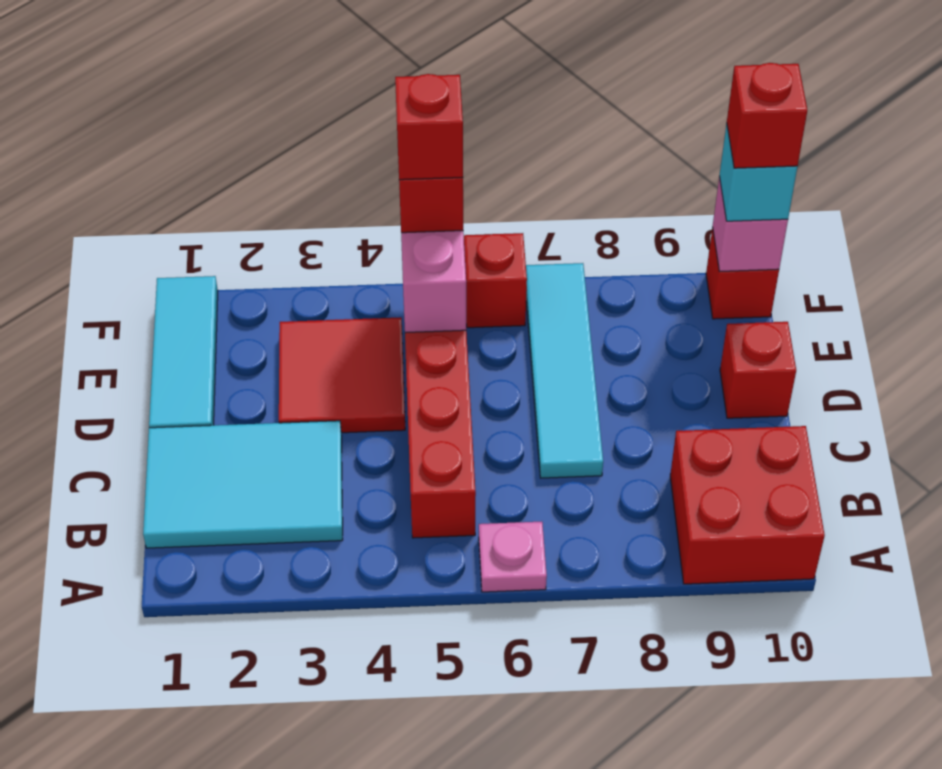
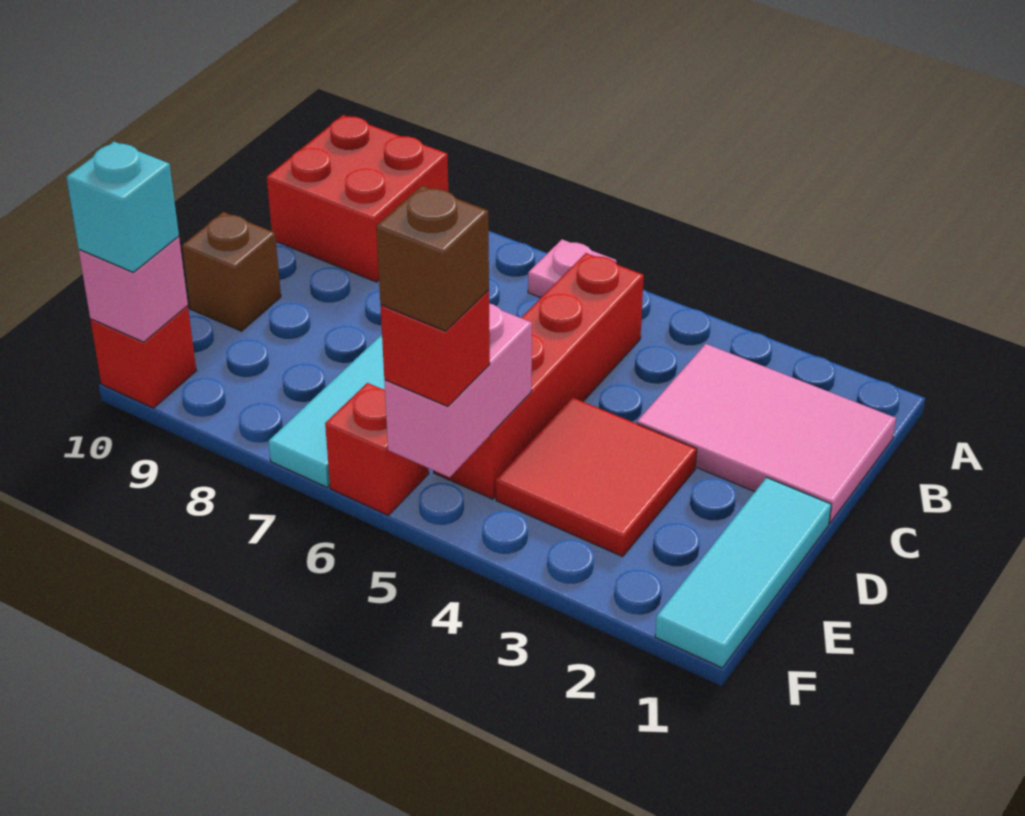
cyan 2x3 tile [143,421,343,548] -> pink 2x3 tile [637,344,896,523]
red 1x1 brick [720,322,796,418] -> brown 1x1 brick [182,212,281,331]
red 1x1 brick [395,74,463,180] -> brown 1x1 brick [376,186,489,331]
red 1x1 brick [727,63,807,168] -> none

